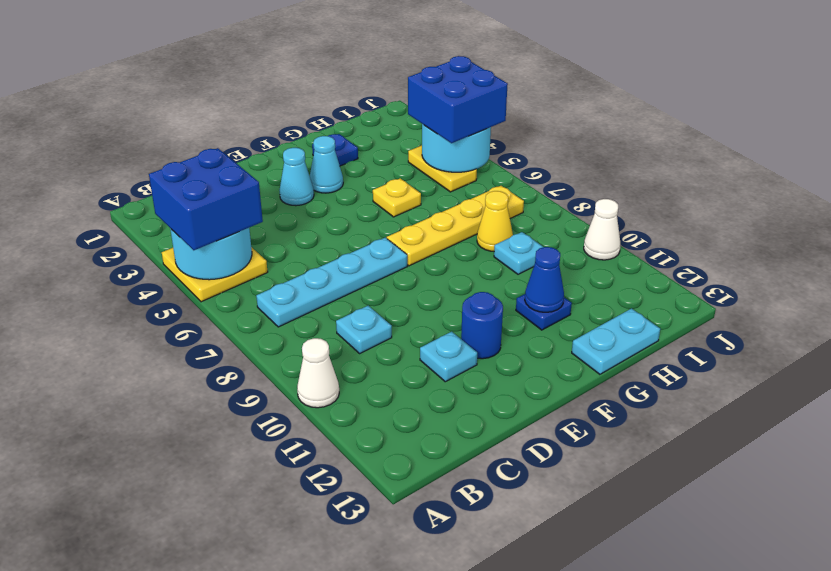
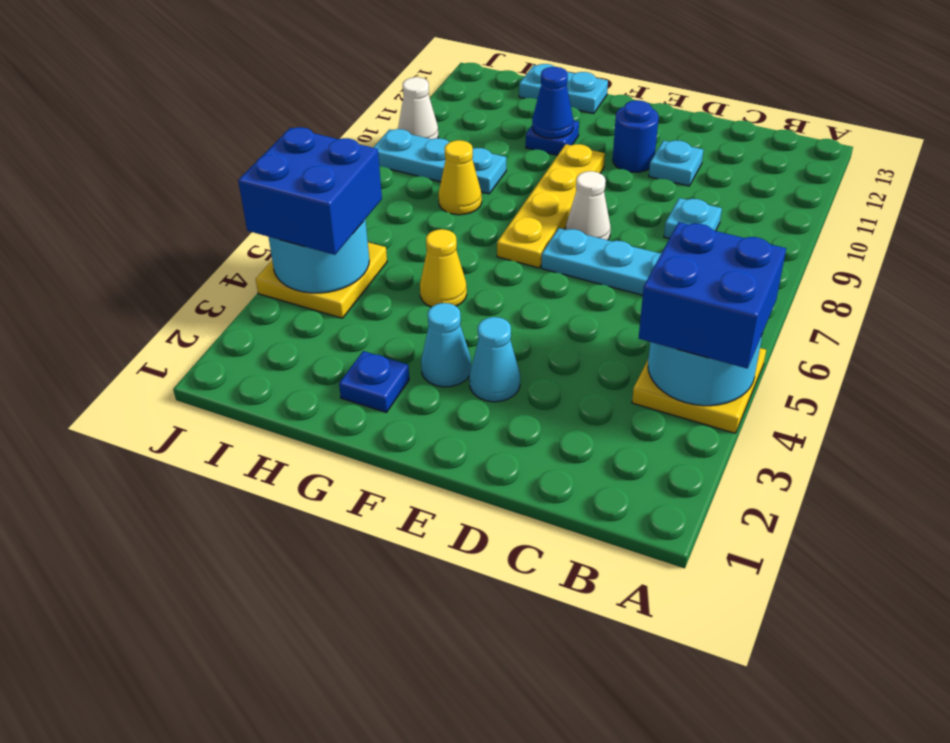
white 1x1 cone [297,338,339,408] -> white 1x1 cone moved to [566,171,611,240]
yellow 1x4 plate [387,186,524,266] -> yellow 1x4 plate turned to [497,144,605,268]
yellow 1x1 plate [373,178,421,217] -> yellow 1x1 cone [420,229,467,307]
cyan 1x1 plate [494,232,543,274] -> cyan 1x3 plate [373,129,506,194]
yellow 1x2 plate [408,146,477,192] -> yellow 2x2 plate [256,242,387,318]

